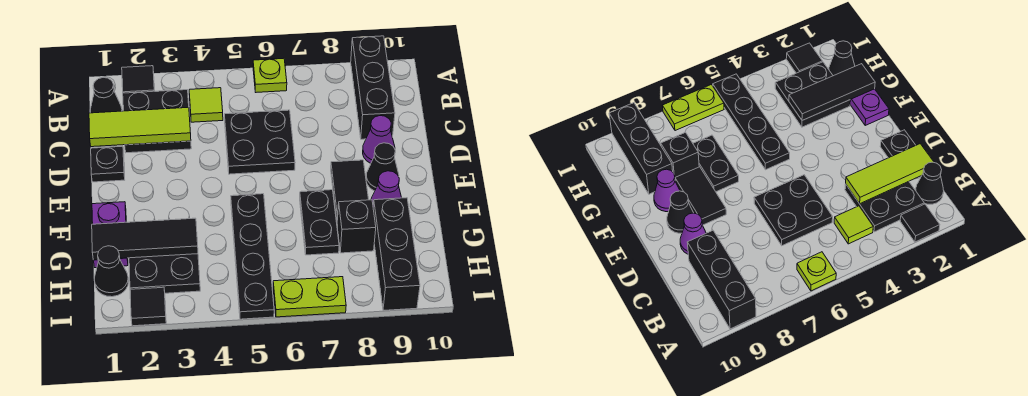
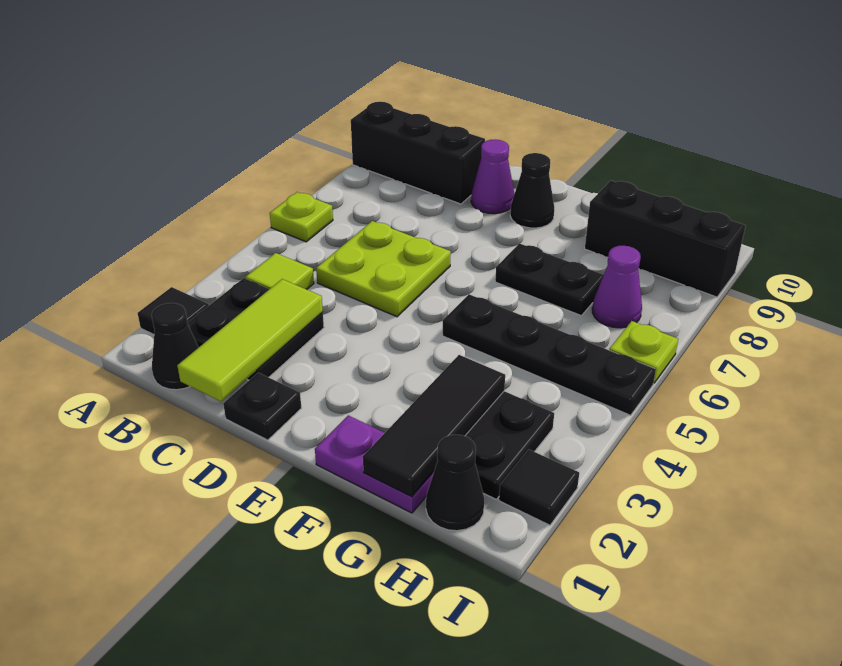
black 2x2 plate [224,110,295,174] -> lime 2x2 plate [316,221,451,317]
black 1x2 tile [331,160,369,220] -> none
purple 1x1 cone [371,171,402,204] -> purple 1x1 cone moved to [592,245,642,328]
black 1x1 brick [337,200,376,253] -> none
lime 1x2 plate [273,277,346,317] -> lime 1x1 plate [609,321,678,383]

